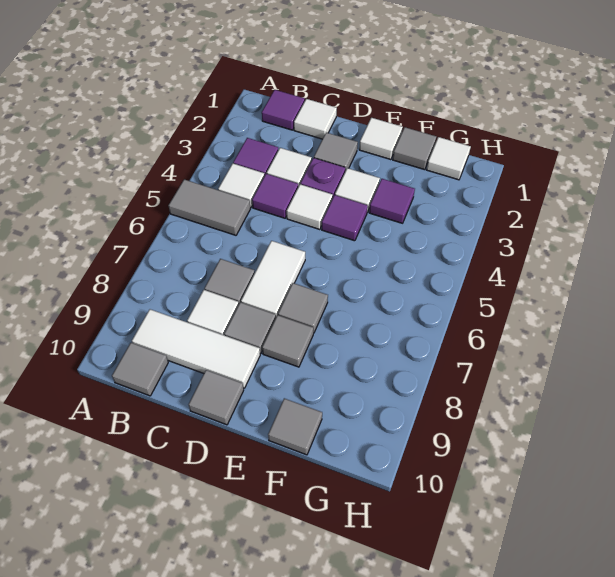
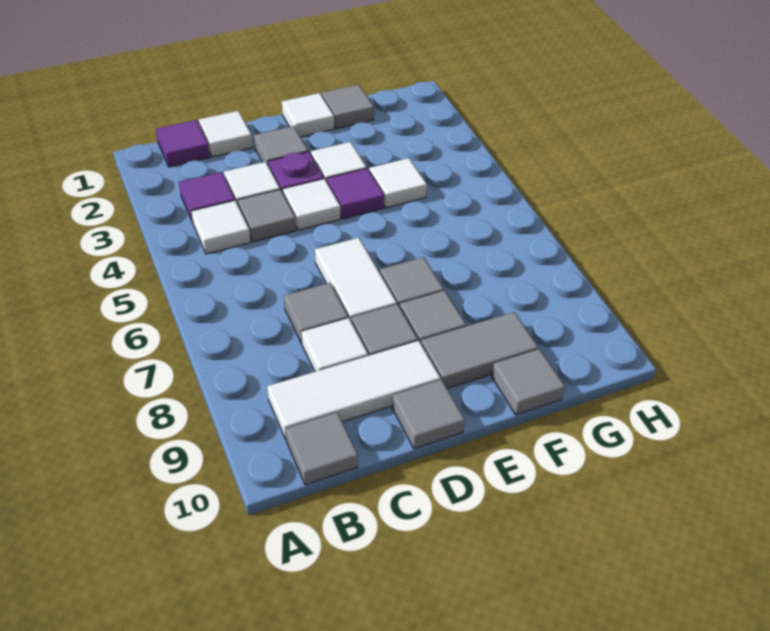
grey 1x2 tile [168,179,250,235] -> grey 1x2 tile moved to [421,312,538,388]
purple 1x1 tile [252,174,298,218] -> grey 1x1 tile [238,189,296,242]
purple 1x1 tile [369,179,415,223] -> none
white 1x1 tile [427,137,471,180] -> white 1x1 tile moved to [369,158,427,208]

